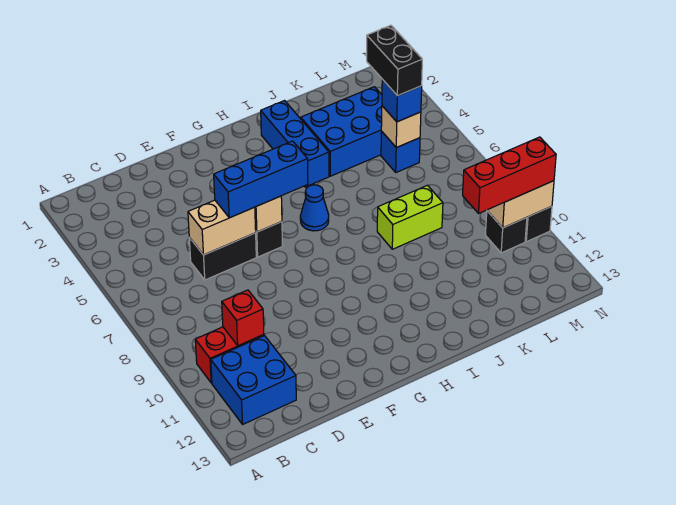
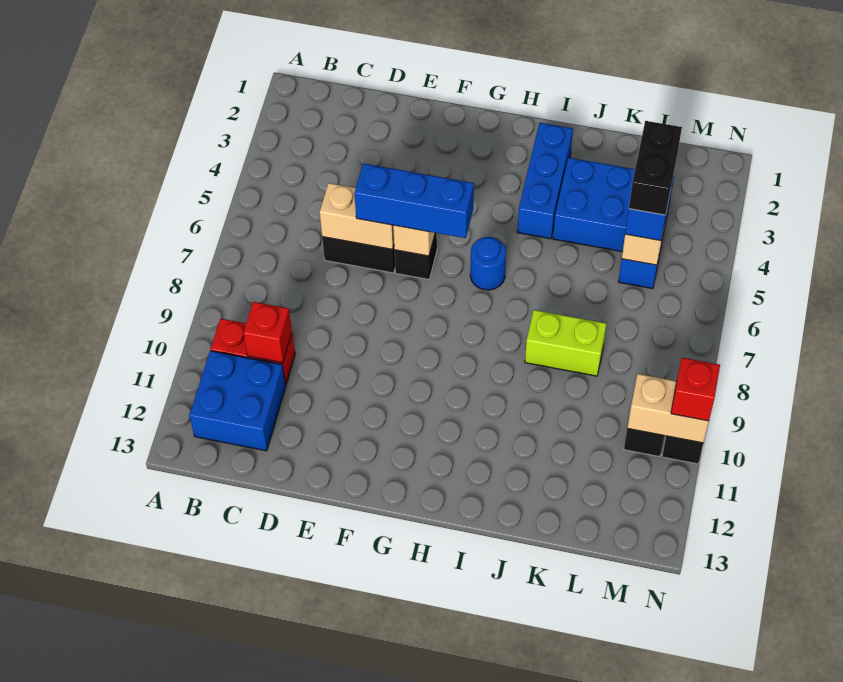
blue 1x1 cone [300,185,329,231] -> blue 1x1 round brick [470,237,506,290]
red 1x3 brick [463,137,556,213] -> red 1x1 brick [671,358,720,421]

